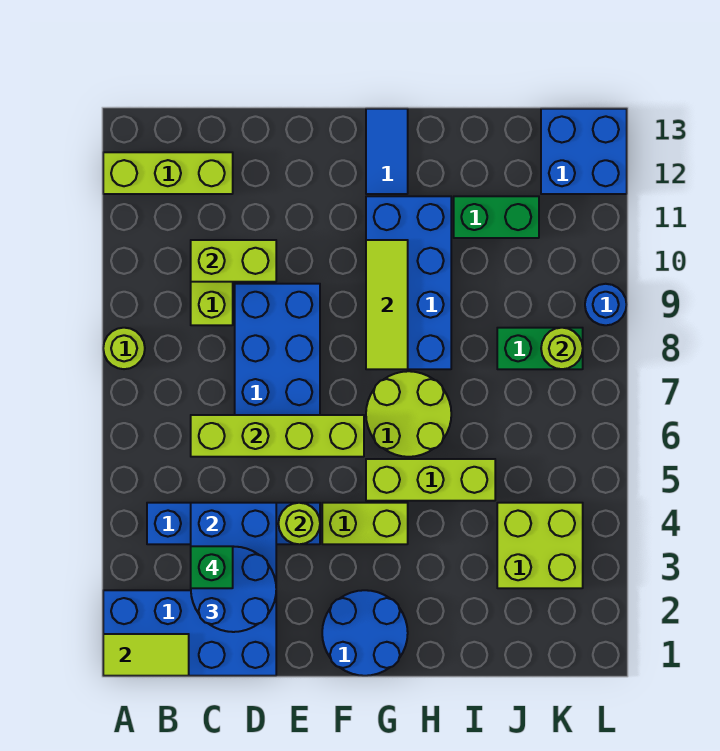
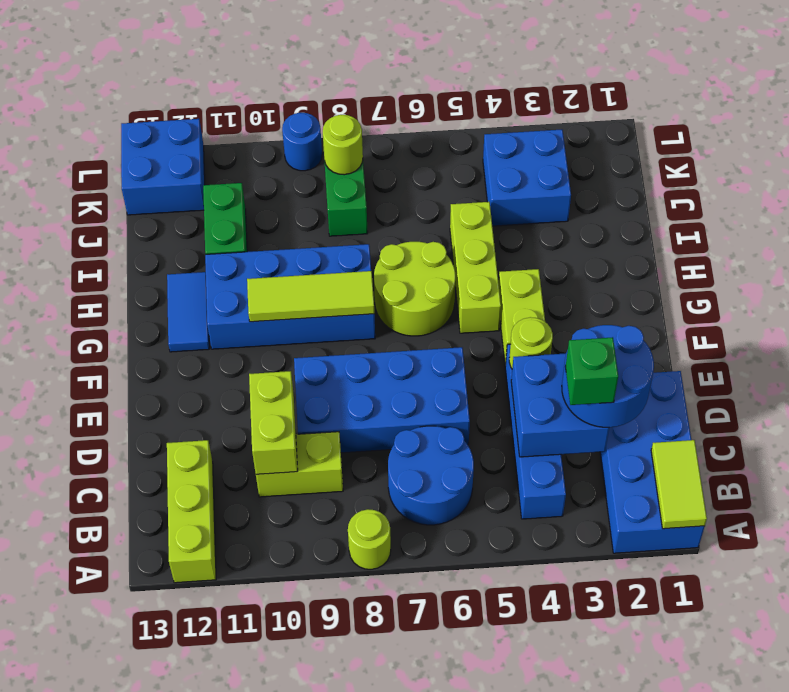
lime 1x4 brick [191,415,364,457] -> none
blue 2x2 round brick [322,590,408,676] -> blue 2x2 round brick moved to [388,426,474,525]
blue 1x2 tile [366,109,408,194] -> blue 1x2 tile turned to [167,272,209,352]
lime 2x2 brick [497,503,583,588] -> blue 2x2 brick [483,130,571,226]

